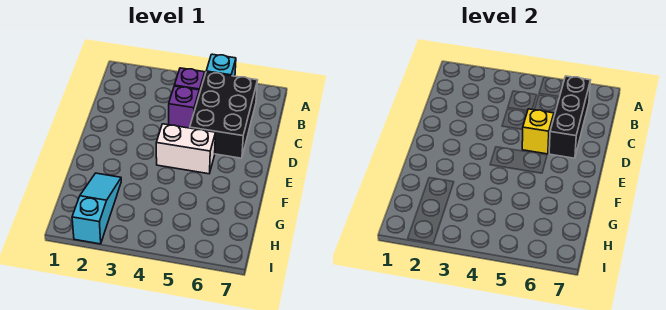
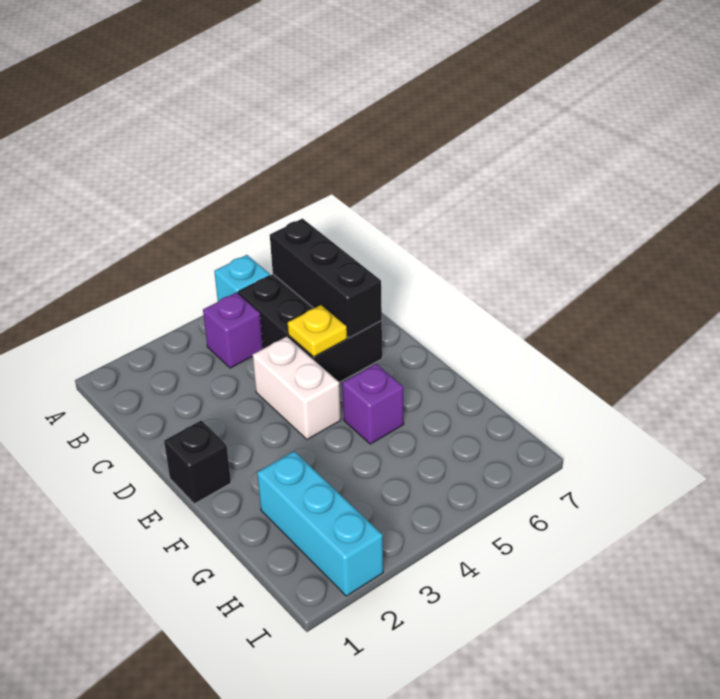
purple 1x1 brick [169,86,199,128] -> purple 1x1 brick moved to [342,364,404,444]
yellow 1x1 brick [522,109,554,154] -> yellow 1x1 plate [288,305,347,357]
none -> black 1x1 brick [164,420,231,504]
white 1x2 brick [156,124,215,174] -> white 1x2 brick turned to [253,337,341,440]
cyan 1x3 slope [72,173,121,244] -> cyan 1x3 brick [257,451,383,596]

